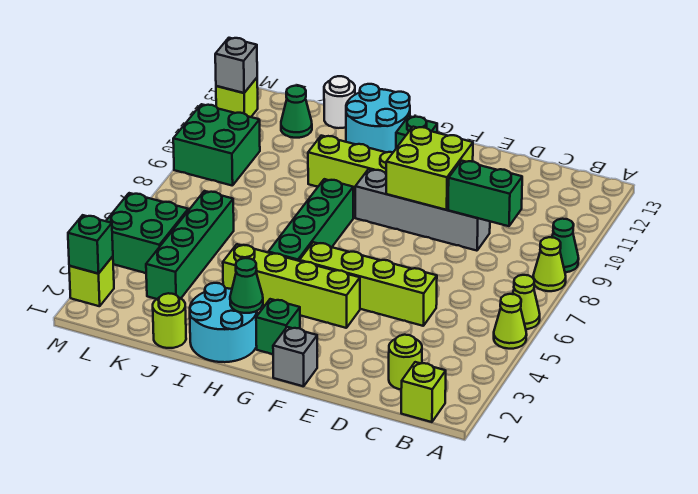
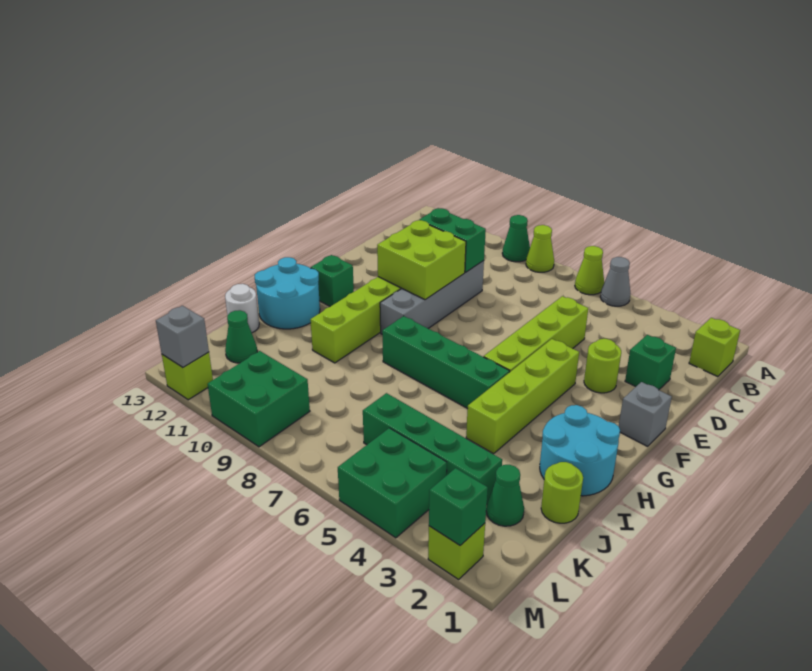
lime 1x1 cone [494,294,527,349] -> grey 1x1 cone [600,257,631,306]
lime 1x1 round brick [389,335,422,389] -> lime 1x1 round brick moved to [584,339,621,393]
green 1x2 brick [448,161,522,226] -> green 1x2 brick turned to [420,208,486,272]
green 1x1 brick [256,299,300,354] -> green 1x1 brick moved to [625,335,676,390]
green 1x1 cone [230,258,263,313] -> green 1x1 cone moved to [486,465,524,526]

